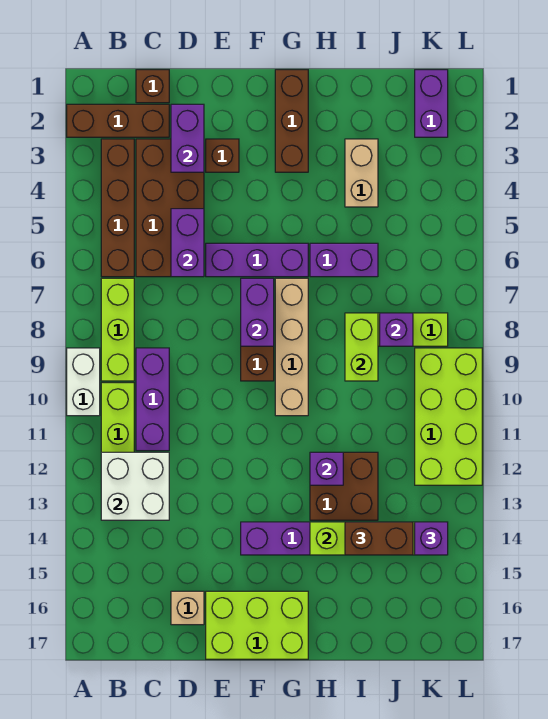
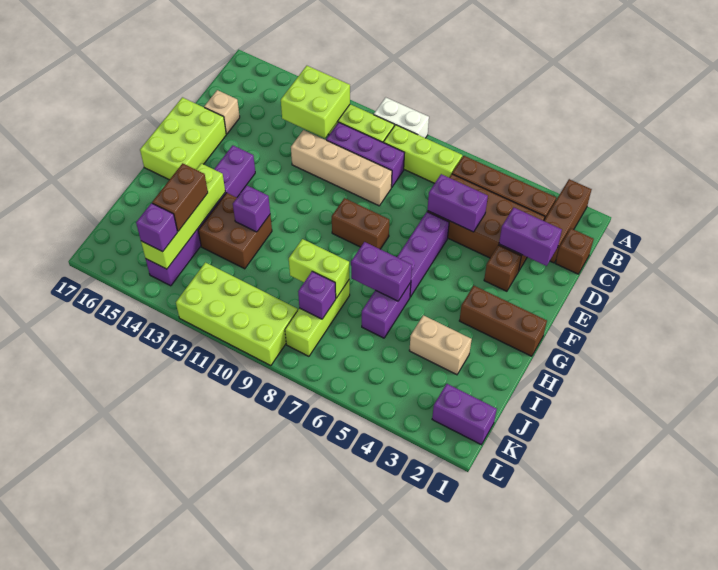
white 2x2 brick [101,452,169,520] -> lime 2x2 brick [281,66,350,138]
purple 1x2 brick [241,278,274,346] -> purple 1x2 brick moved to [351,242,412,301]
tan 1x4 brick [275,278,308,416] -> tan 1x4 brick moved to [291,130,392,206]

